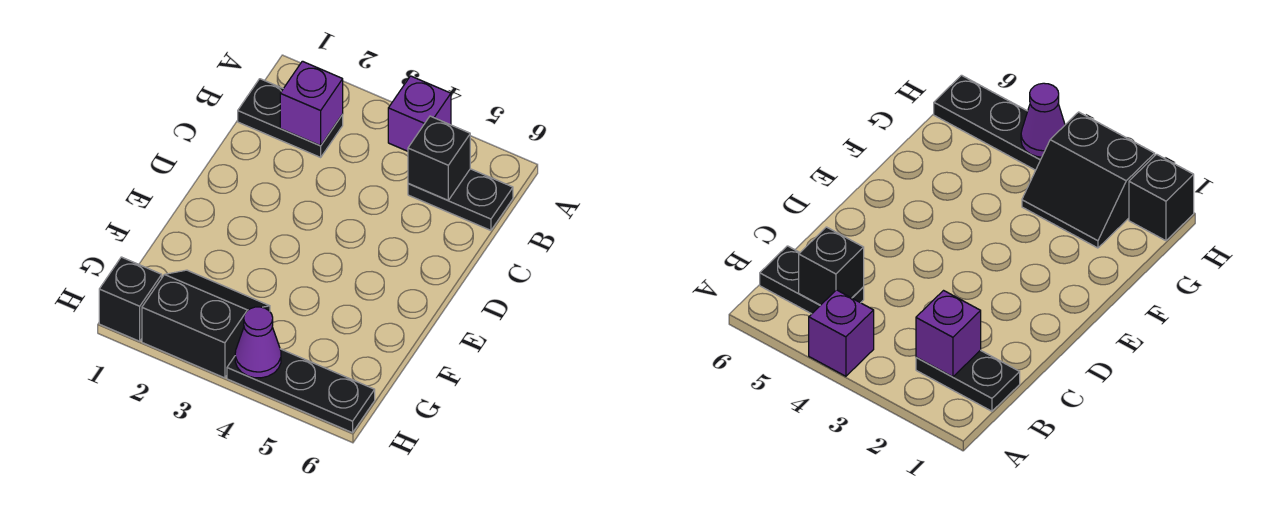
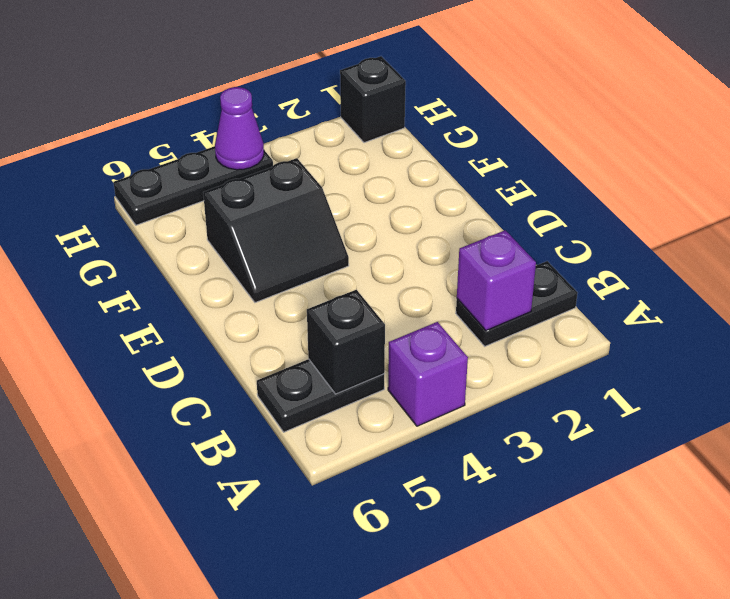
black 2x2 slope [142,270,270,378] -> black 2x2 slope moved to [203,158,349,303]

